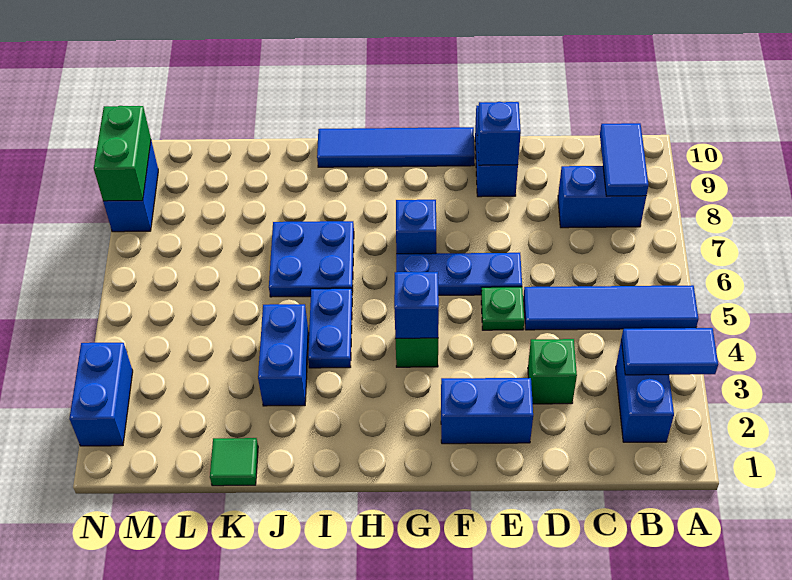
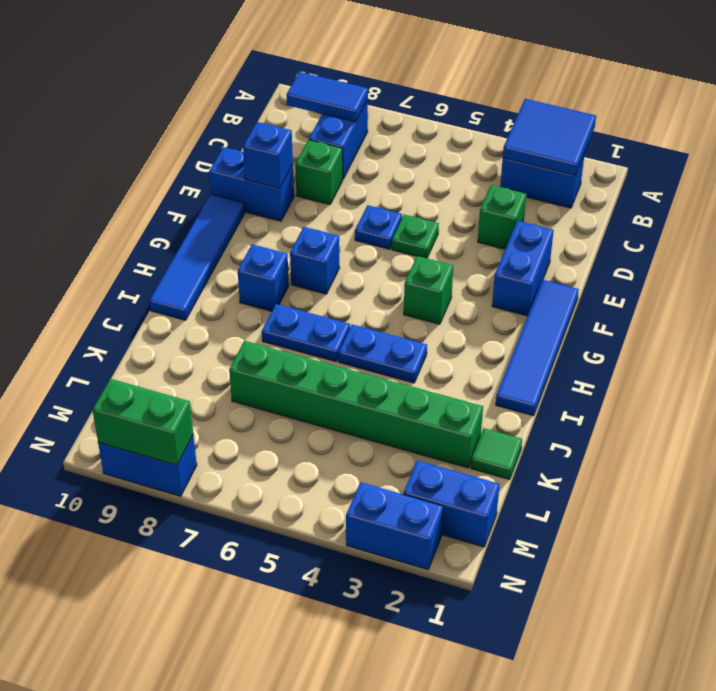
blue 1x2 tile [621,328,718,375] -> blue 2x2 tile [503,99,596,175]
blue 1x4 tile [524,285,698,330] -> blue 1x4 tile moved to [496,280,579,416]
none -> green 1x1 brick [295,140,343,205]
blue 1x3 plate [396,253,522,295] -> blue 1x1 plate [355,205,402,249]
blue 1x1 brick [394,272,439,338] -> blue 1x1 brick moved to [238,244,289,311]
blue 2x2 plate [269,221,354,297] -> blue 1x2 plate [262,304,350,362]
blue 1x2 brick [258,304,309,406] -> blue 1x2 brick moved to [403,461,500,547]
none -> green 1x6 brick [229,341,483,468]

